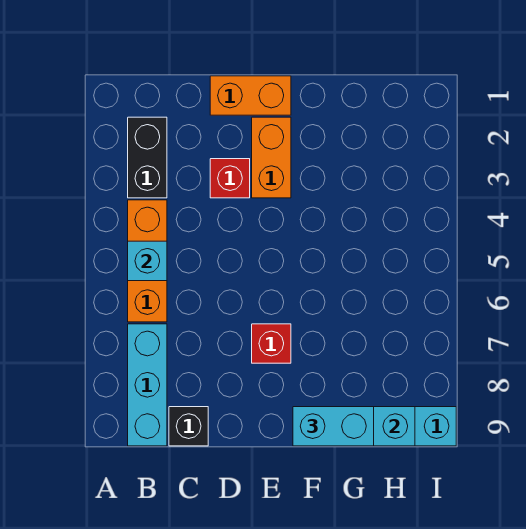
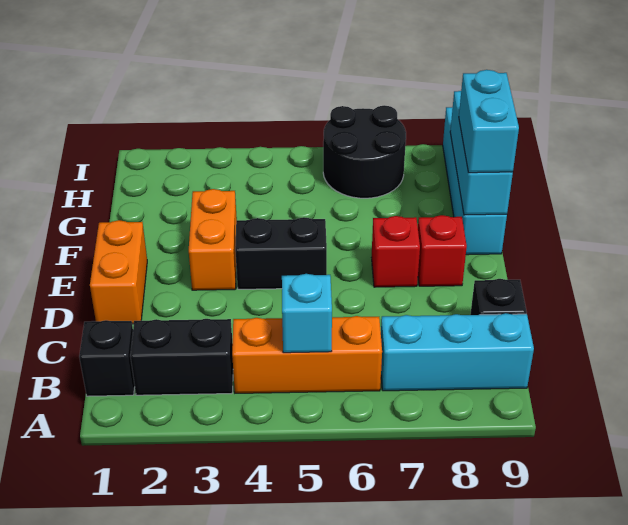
none -> black 1x1 brick [79,320,135,396]
red 1x1 brick [210,159,250,198] -> red 1x1 brick moved to [418,215,467,286]
orange 1x2 brick [252,117,291,198] -> orange 1x2 brick turned to [189,189,237,290]
none -> black 1x2 brick [235,217,327,289]
none -> black 2x2 round brick [323,105,406,198]

